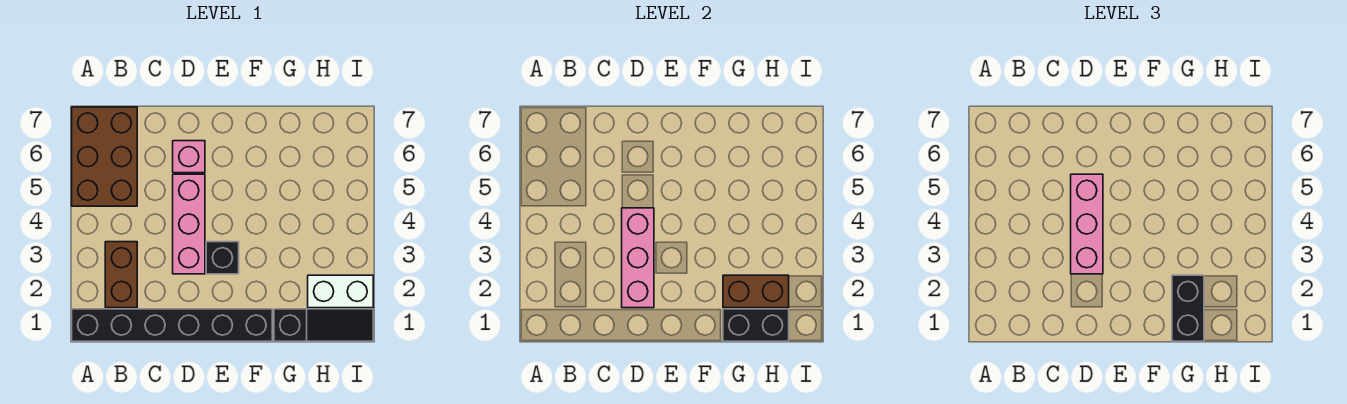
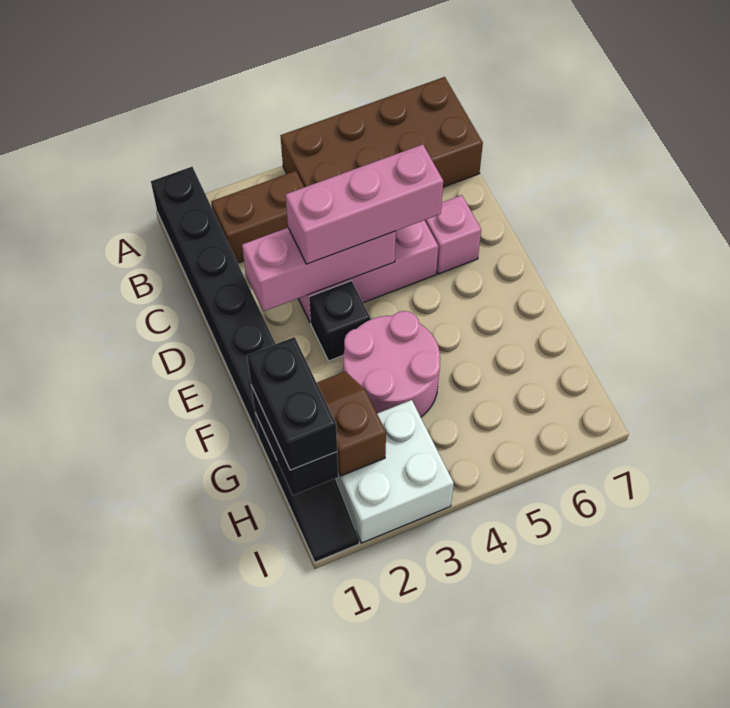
brown 2x3 brick [72,107,137,206] -> brown 2x4 brick [280,77,483,187]
none -> pink 2x2 round brick [343,311,440,417]
black 1x2 brick [1172,275,1204,341] -> black 1x2 brick turned to [247,337,337,470]
brown 1x2 brick [723,275,789,308] -> brown 1x2 slope [317,372,386,476]
white 1x2 brick [308,275,373,308] -> white 2x2 brick [335,400,454,543]

